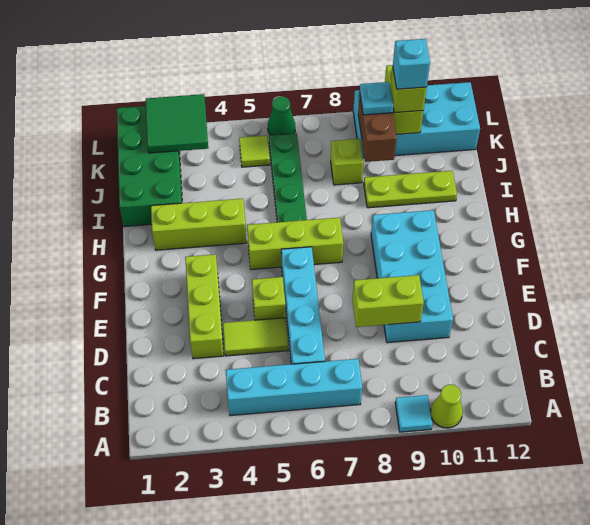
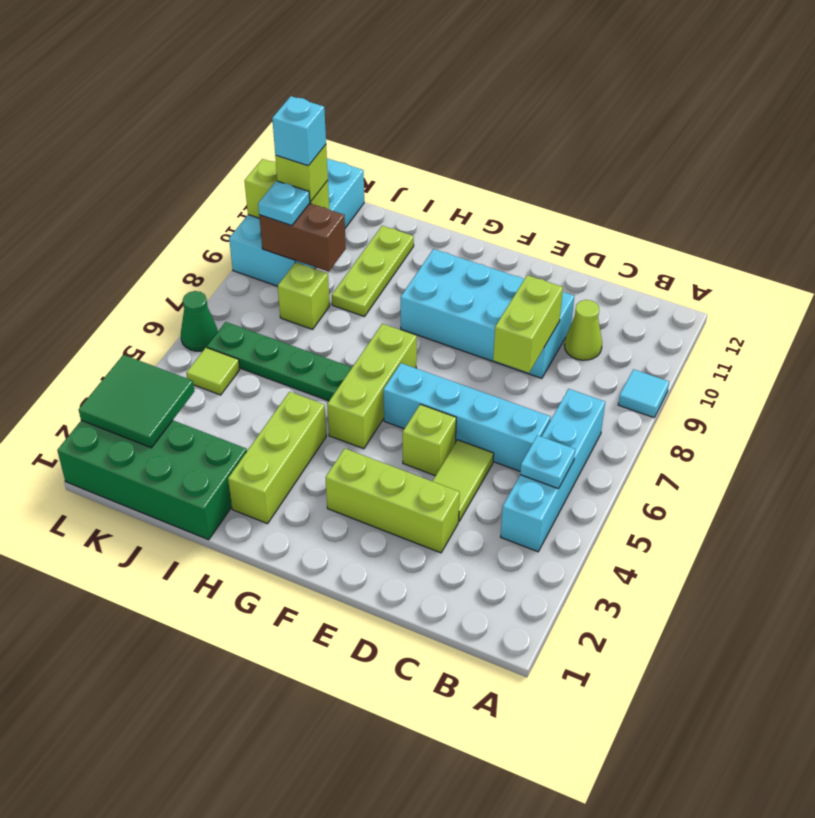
lime 1x1 cone [431,384,463,428] -> lime 1x1 cone moved to [564,300,602,360]
none -> cyan 1x1 plate [520,435,575,489]

